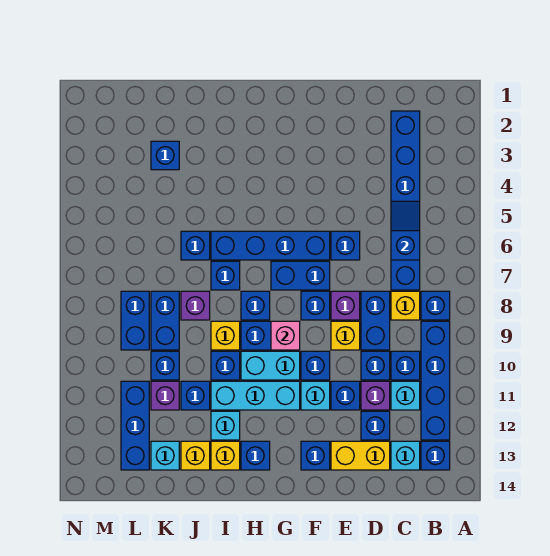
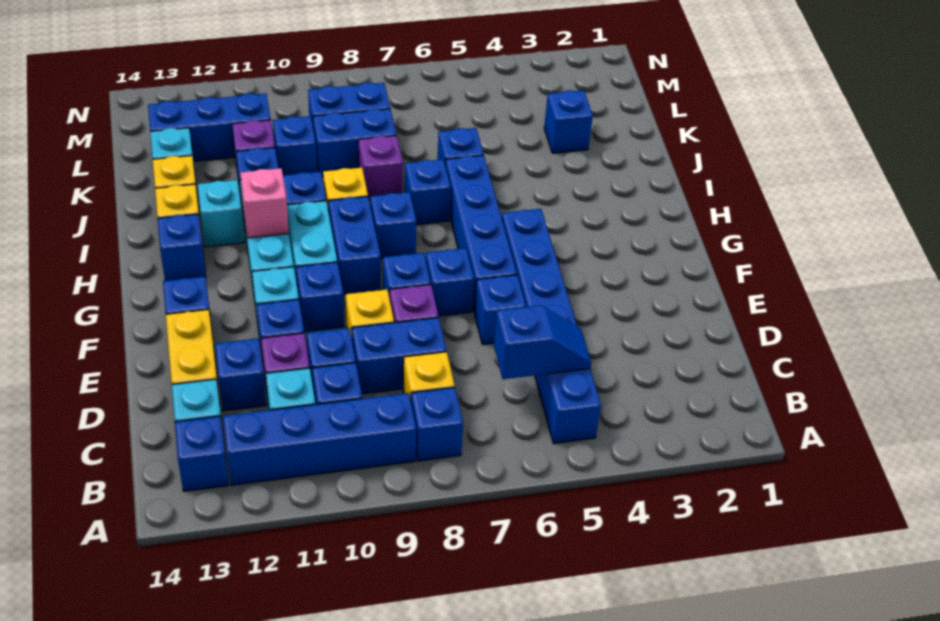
blue 1x6 brick [391,111,420,290] -> blue 1x6 brick turned to [502,209,601,444]
blue 1x2 brick [271,261,330,290] -> blue 1x1 brick [426,248,474,316]
pink 1x1 brick [271,321,300,350] -> pink 1x1 brick moved to [240,168,289,238]

